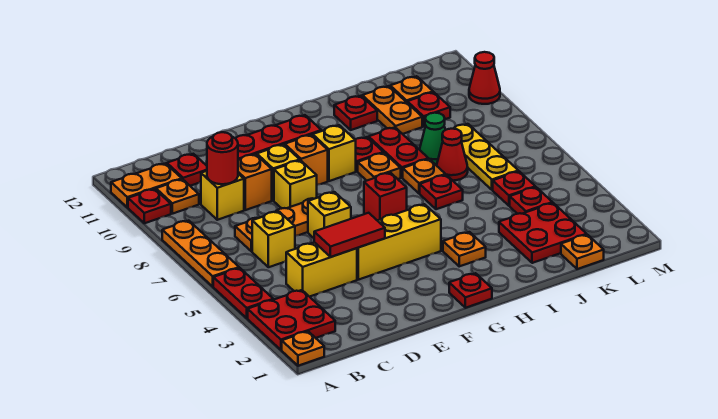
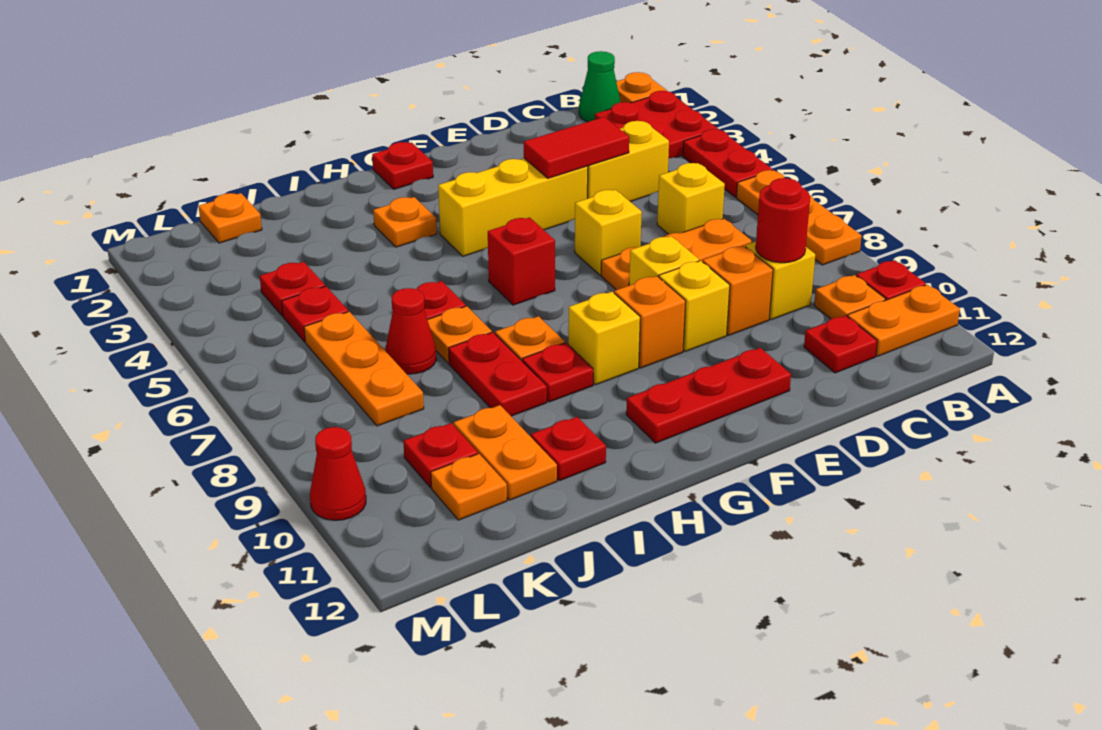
red 2x2 plate [499,203,587,263] -> none
green 1x1 cone [420,113,445,165] -> green 1x1 cone moved to [579,51,620,122]
yellow 1x3 plate [454,124,518,190] -> orange 1x3 plate [304,312,424,426]

